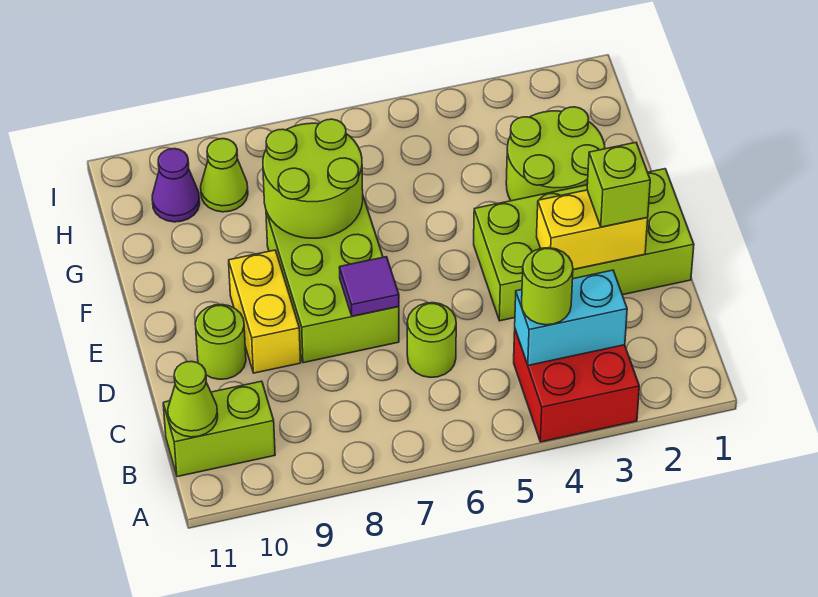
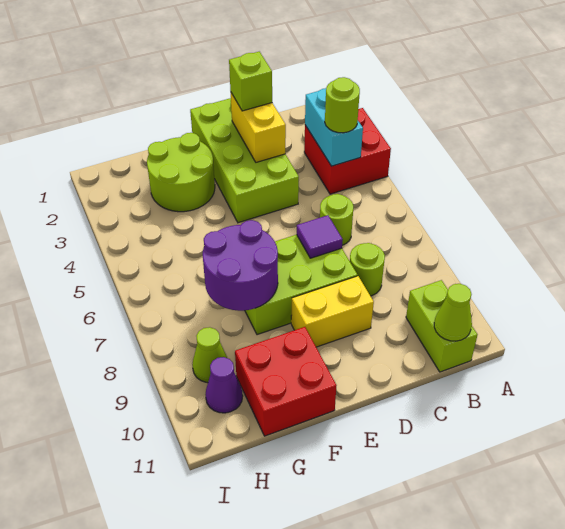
lime 1x1 round brick [195,305,246,379] -> lime 1x1 round brick moved to [350,243,385,296]
lime 2x2 round brick [263,119,363,238] -> purple 2x2 round brick [203,220,278,311]
none -> red 2x2 brick [235,327,336,436]

